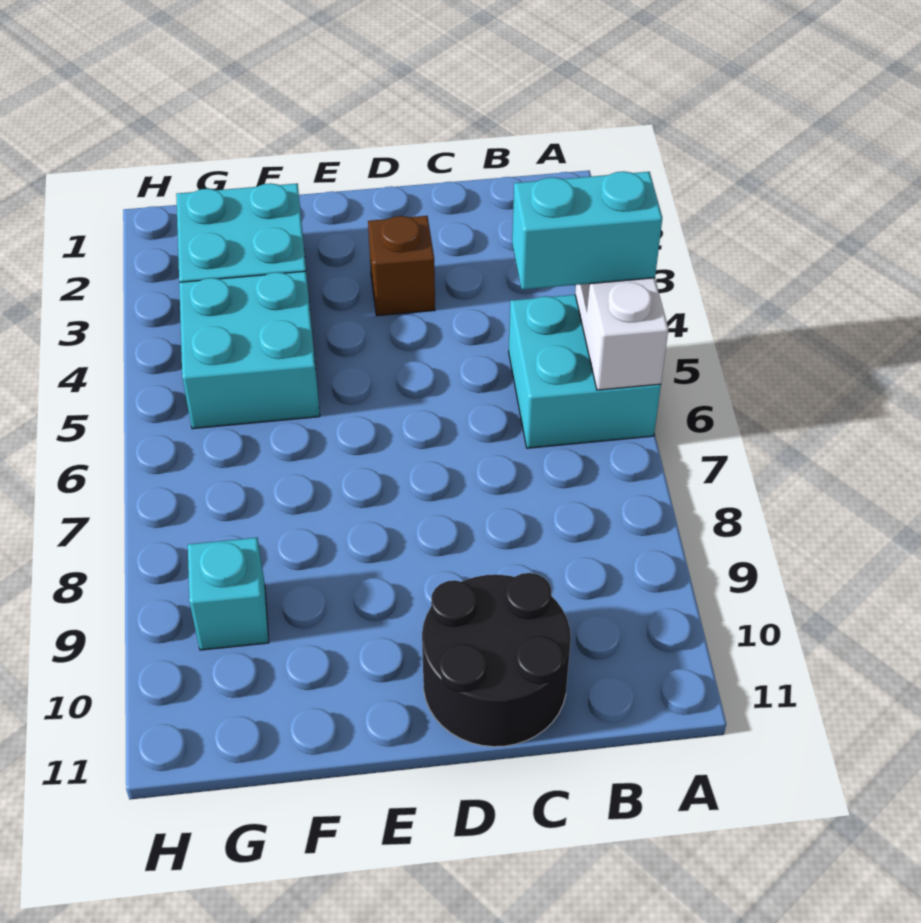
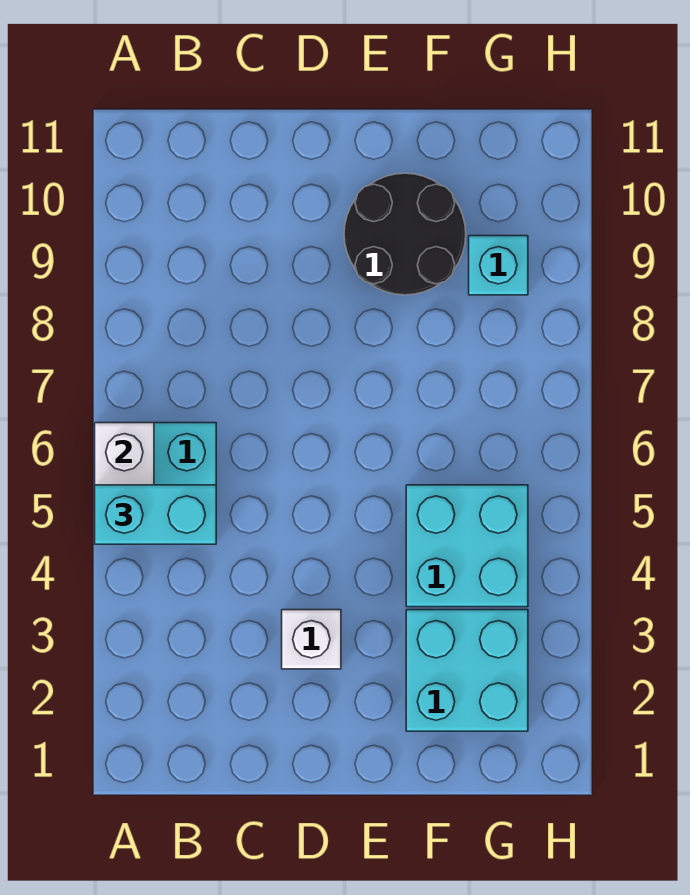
black 2x2 round brick [422,573,571,747] -> black 2x2 round brick moved to [344,173,466,295]
brown 1x1 brick [368,216,435,316] -> white 1x1 brick [282,610,341,669]

